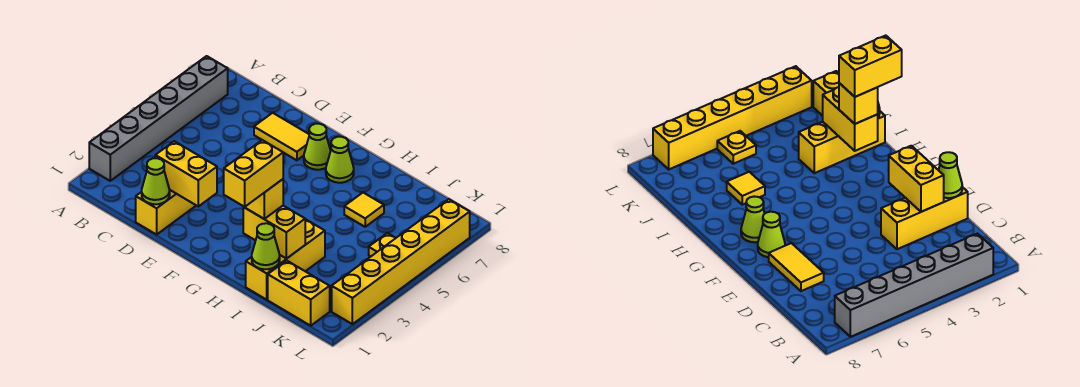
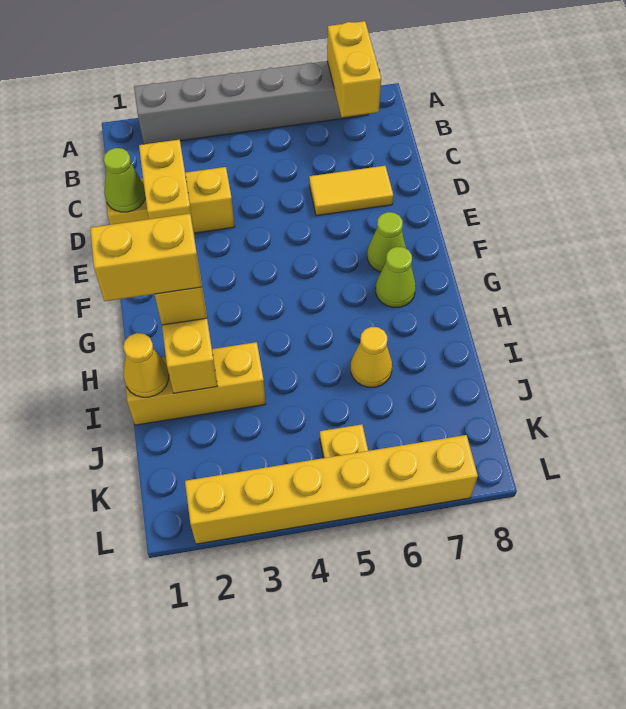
yellow 1x2 tile [254,113,309,160] -> yellow 1x2 tile turned to [309,166,393,216]
lime 1x1 cone [252,223,280,269] -> yellow 1x1 cone [123,333,169,397]
yellow 1x1 tile [344,193,384,227] -> yellow 1x1 cone [351,327,392,387]
yellow 1x2 brick [268,261,330,326] -> yellow 1x2 brick moved to [327,21,381,117]

